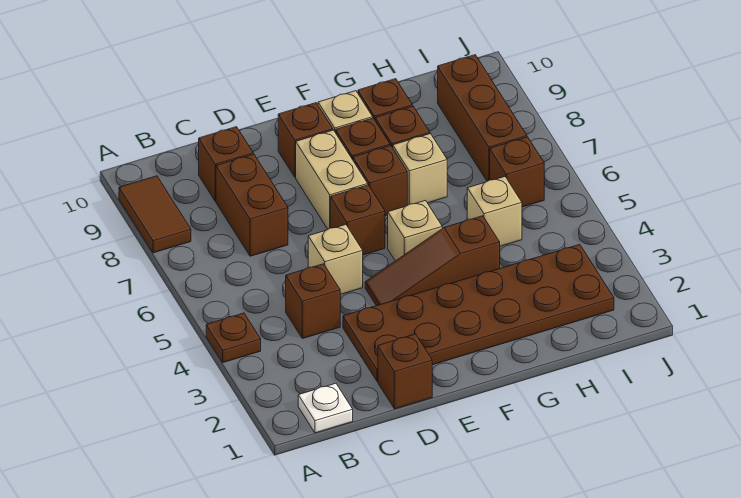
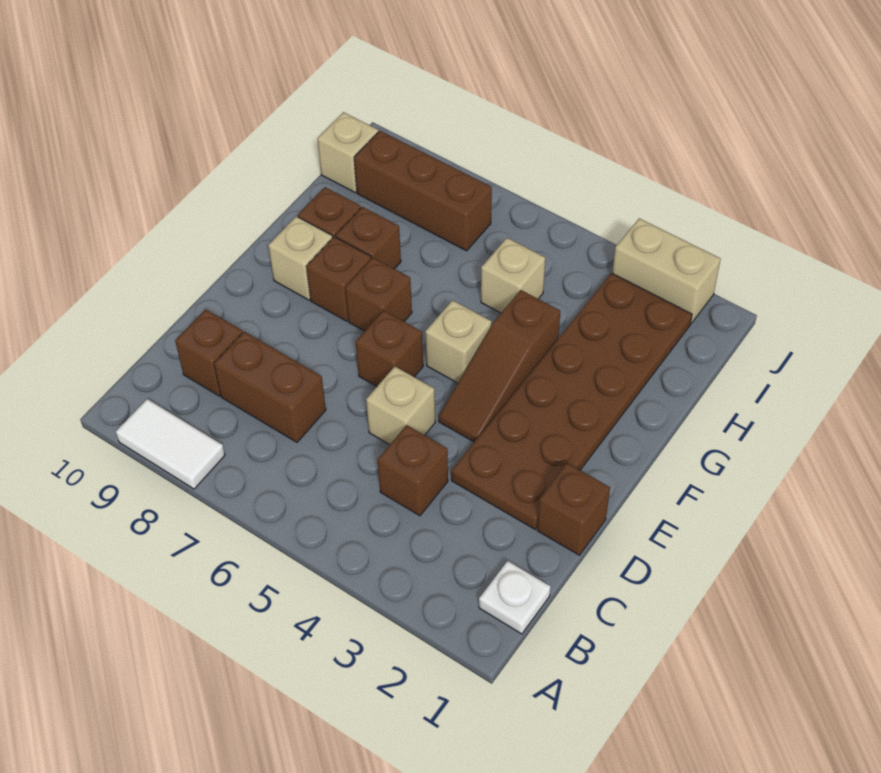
brown 1x1 plate [206,313,261,362] -> none
brown 1x2 tile [119,176,191,253] -> white 1x2 tile [116,399,225,489]
tan 1x2 brick [296,130,368,229] -> tan 1x2 brick moved to [612,218,721,324]
brown 1x1 brick [278,103,333,177] -> none
tan 1x1 brick [393,134,447,205] -> tan 1x1 brick moved to [317,112,378,192]
brown 1x1 brick [490,137,544,207] -> none

